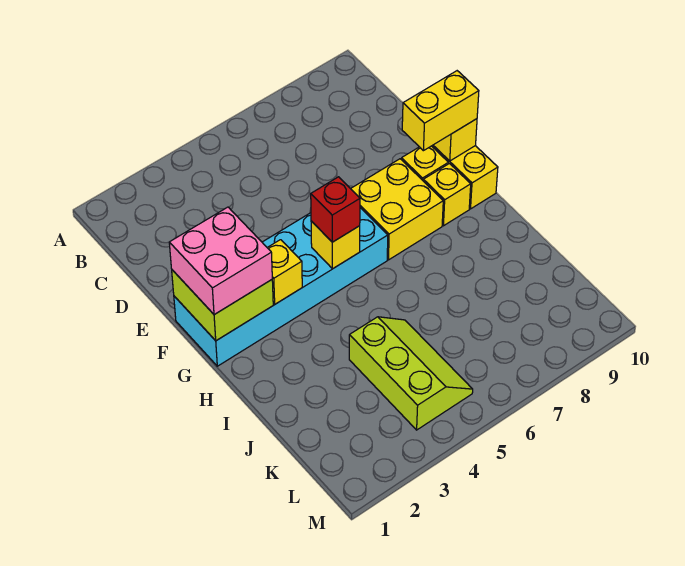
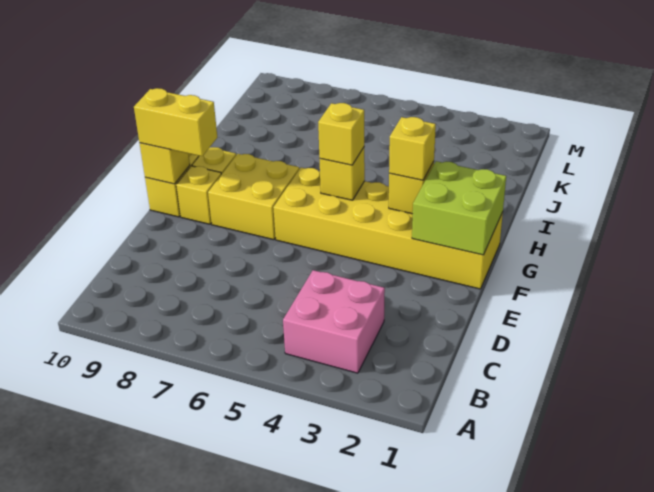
cyan 2x6 brick [174,208,388,366] -> yellow 2x6 brick [273,167,503,289]
pink 2x2 brick [169,207,272,315] -> pink 2x2 brick moved to [283,270,385,373]
none -> yellow 1x1 brick [389,117,436,180]
red 1x1 brick [311,177,360,242] -> yellow 1x1 brick [318,103,364,165]
lime 2x3 slope [349,317,473,430] -> none

